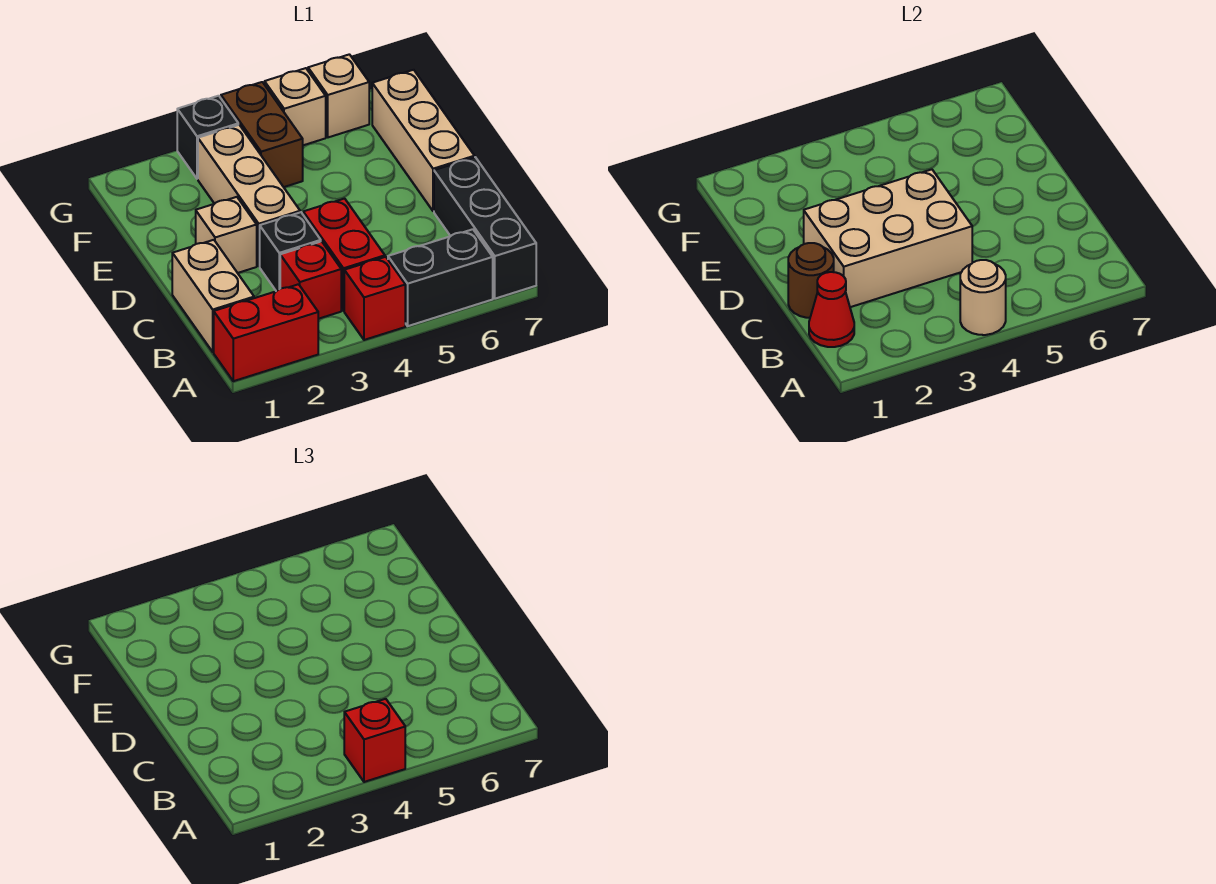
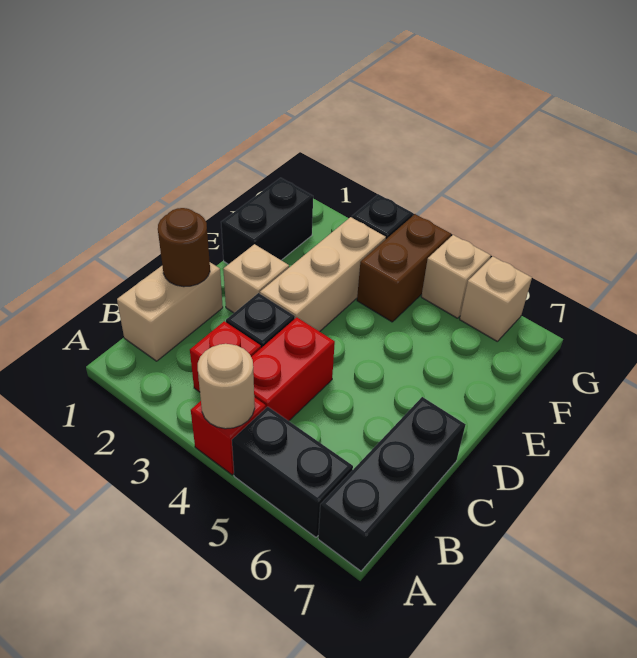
red 1x2 brick [214,284,318,381] -> none
red 1x1 brick [344,699,405,782] -> none
red 1x1 cone [809,272,854,347] -> none
tan 2x3 brick [804,169,972,307] -> none
tan 1x3 brick [372,70,475,211] -> none
none -> black 1x2 brick [221,178,313,264]

